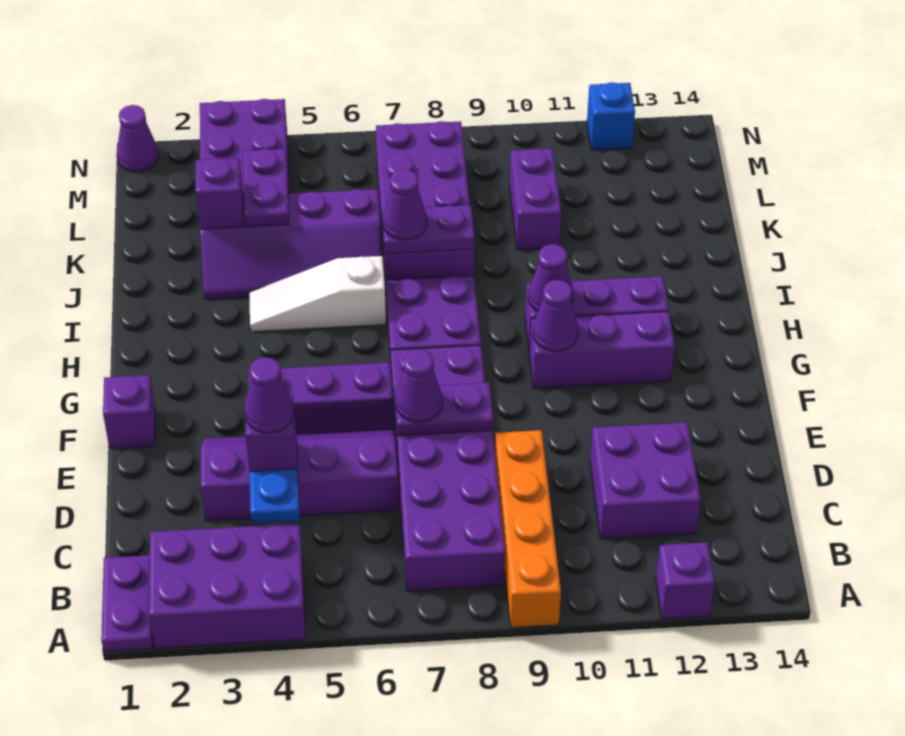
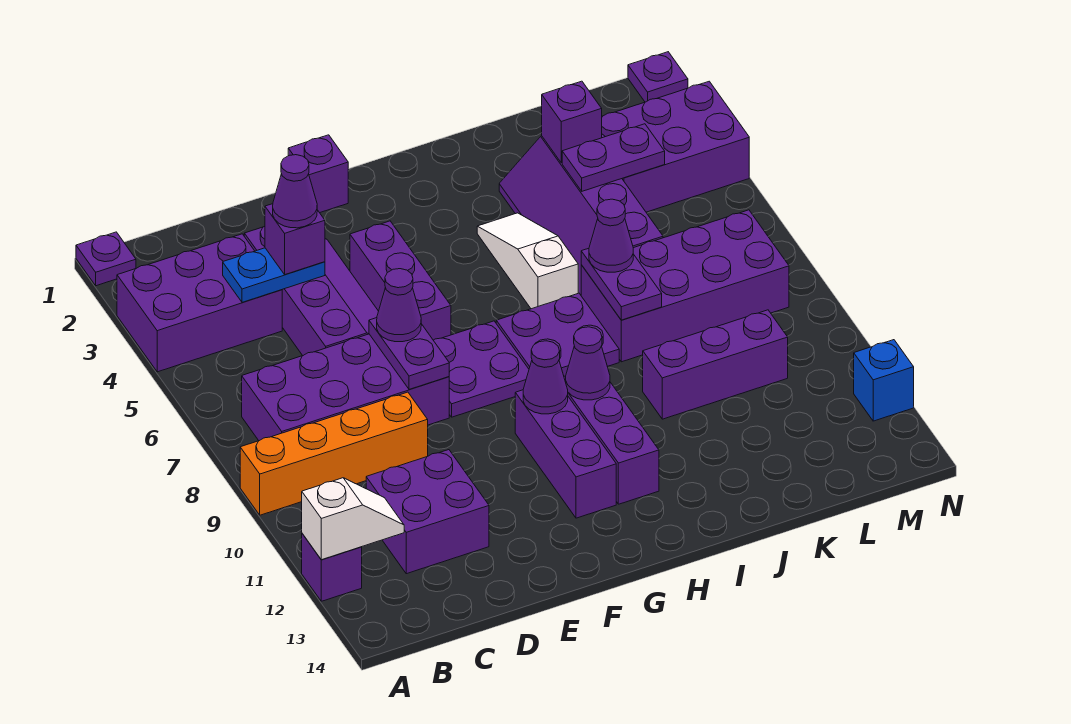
purple 1x2 plate [101,555,153,651] -> purple 1x1 plate [76,232,136,286]
purple 2x3 brick [149,524,305,648] -> purple 2x3 brick turned to [117,234,282,372]
none -> white 1x2 slope [302,478,404,560]
purple 1x2 brick [510,148,561,250] -> purple 1x3 brick [643,310,788,419]
purple 1x1 cone [117,105,159,172] -> purple 1x1 plate [628,52,688,102]

